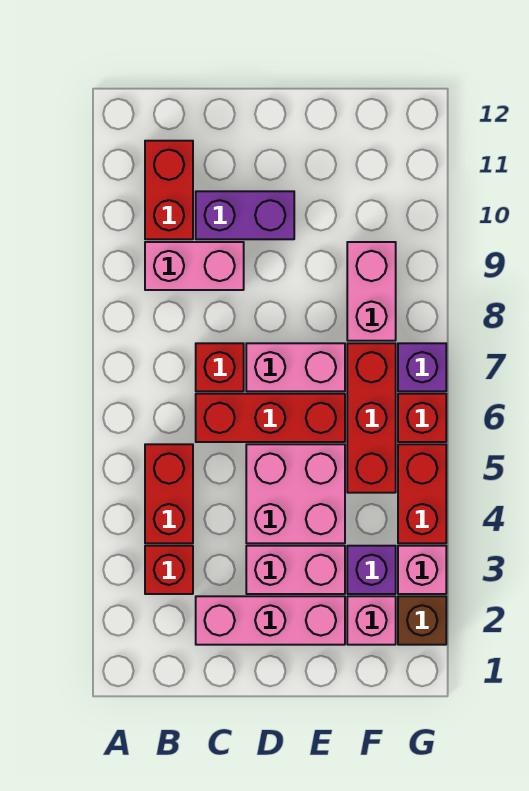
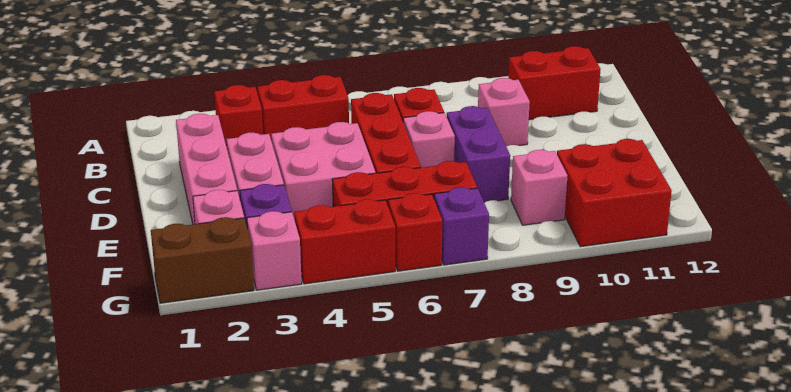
pink 1x2 brick [145,242,244,290] -> pink 1x1 brick [478,78,530,146]
purple 1x2 brick [196,191,294,239] -> purple 1x2 brick moved to [447,106,510,202]
pink 1x2 brick [246,343,345,391] -> pink 1x1 brick [403,111,455,168]
pink 1x2 brick [347,242,396,341] -> pink 1x1 brick [511,150,568,225]
none -> red 2x2 brick [557,139,672,247]
brown 1x1 brick [398,596,446,645] -> brown 1x2 brick [151,217,254,303]

